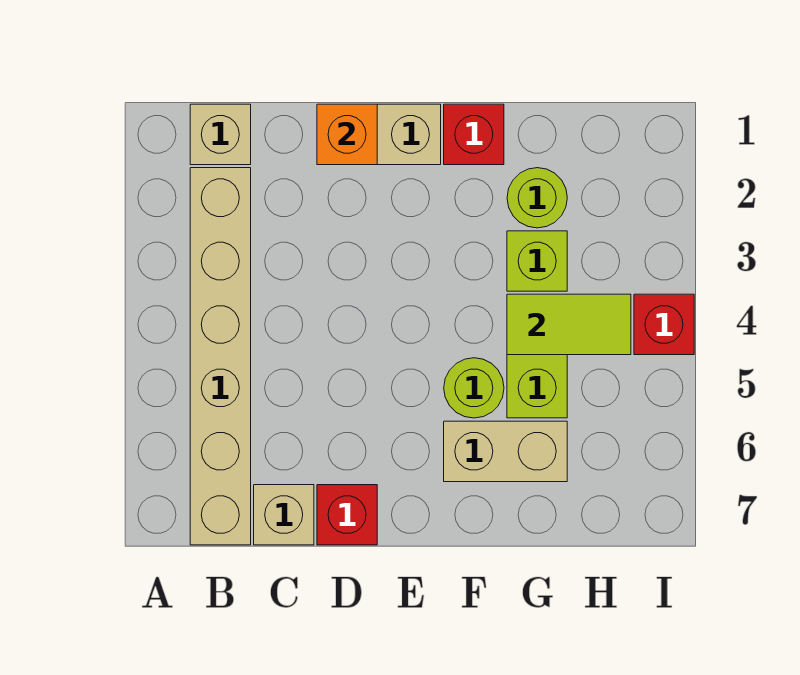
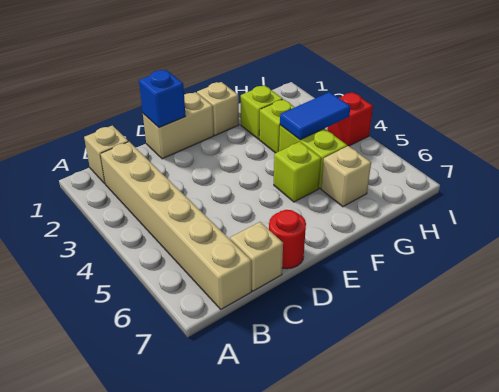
orange 1x1 brick [317,104,377,165] -> blue 1x1 brick [139,70,186,128]
red 1x1 brick [317,485,377,545] -> red 1x1 round brick [269,210,306,269]
red 1x1 brick [444,104,504,165] -> tan 1x1 brick [197,82,239,135]
lime 1x1 round brick [444,358,504,418] -> lime 1x1 brick [274,142,321,202]
tan 1x2 brick [444,421,567,482] -> tan 1x1 brick [321,146,371,207]
lime 1x1 round brick [507,168,567,228] -> lime 1x1 brick [241,85,283,139]
lime 1x2 tile [507,294,631,355] -> blue 1x2 tile [280,92,350,140]

